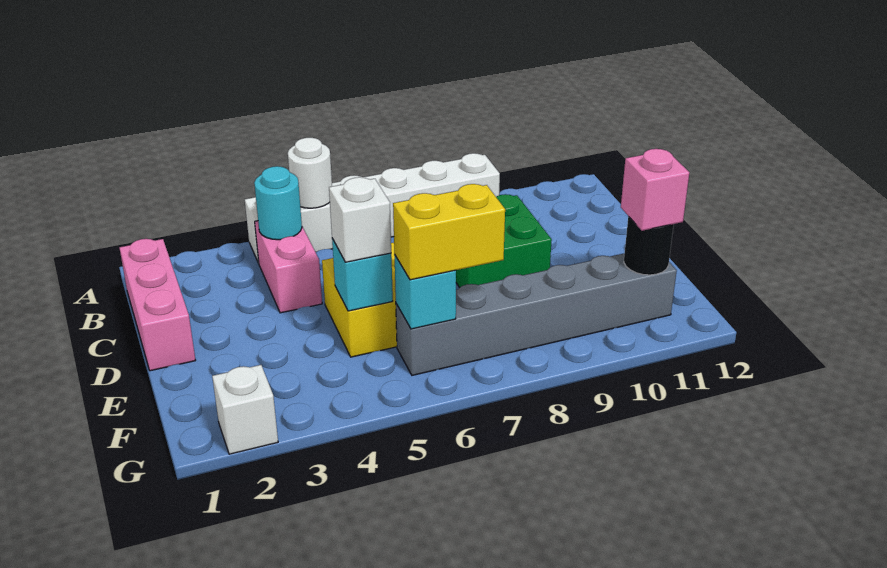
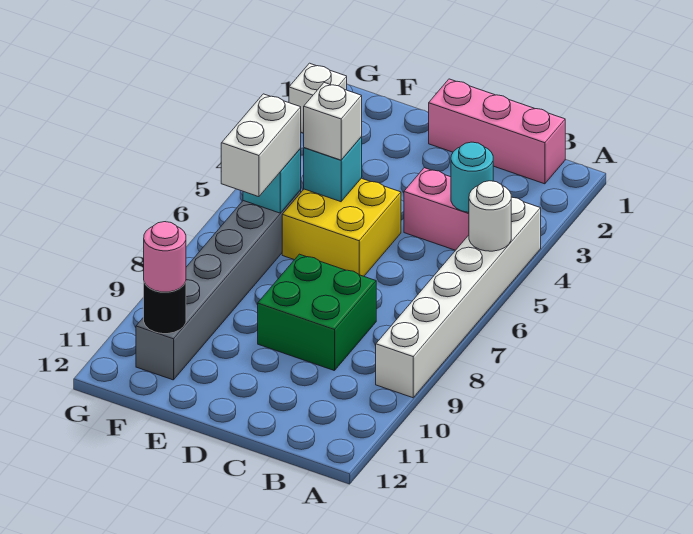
yellow 1x2 brick [393,184,505,280] -> white 1x2 brick [221,94,301,197]
pink 1x1 brick [621,149,689,231] -> pink 1x1 round brick [144,222,186,292]

